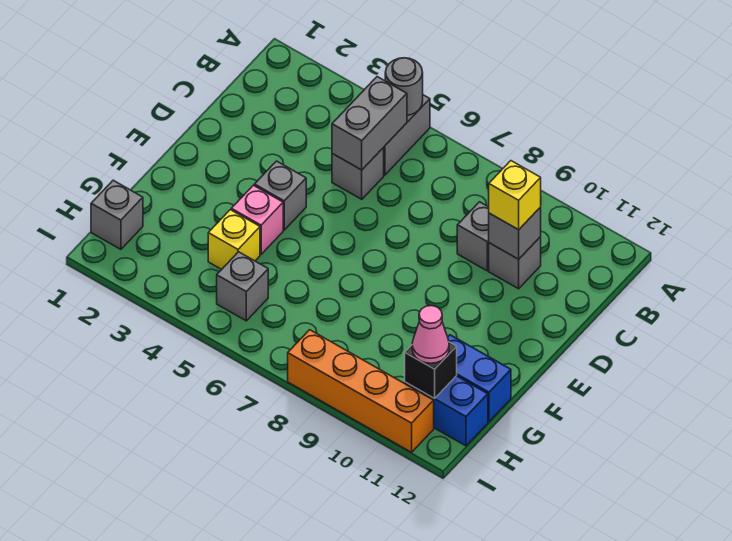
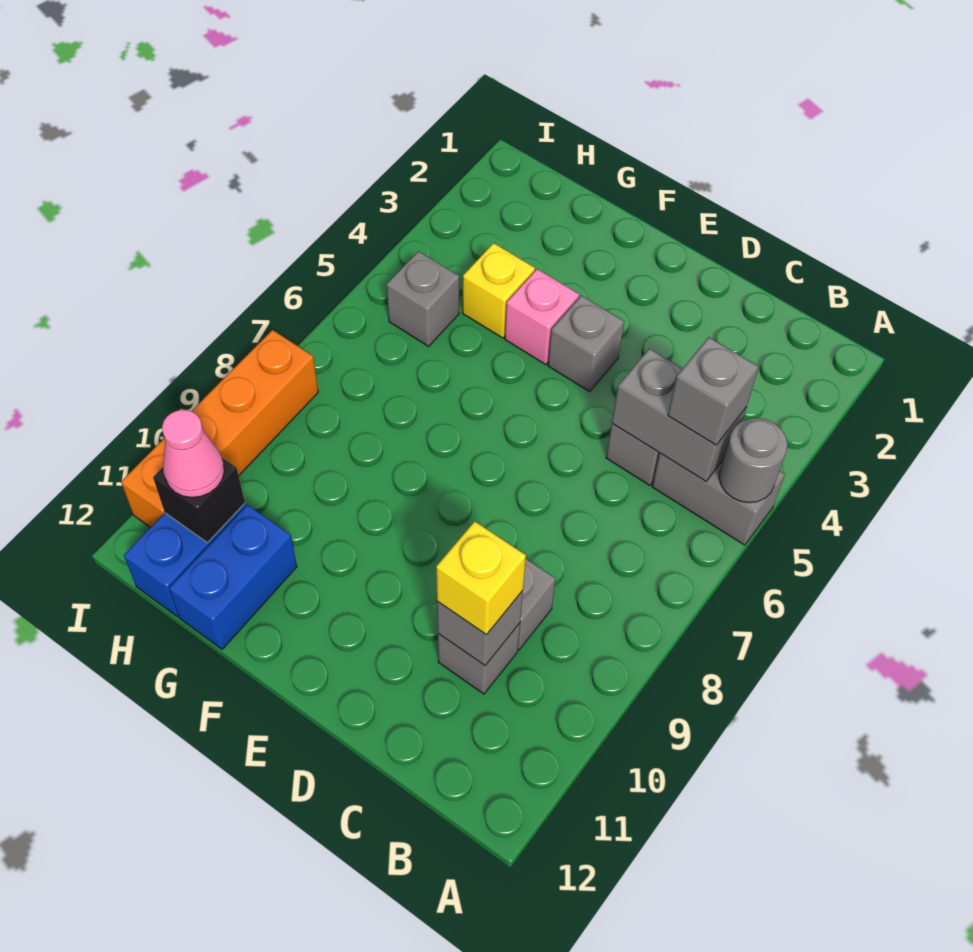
grey 1x1 brick [91,180,143,249] -> grey 1x1 brick moved to [668,337,759,445]

